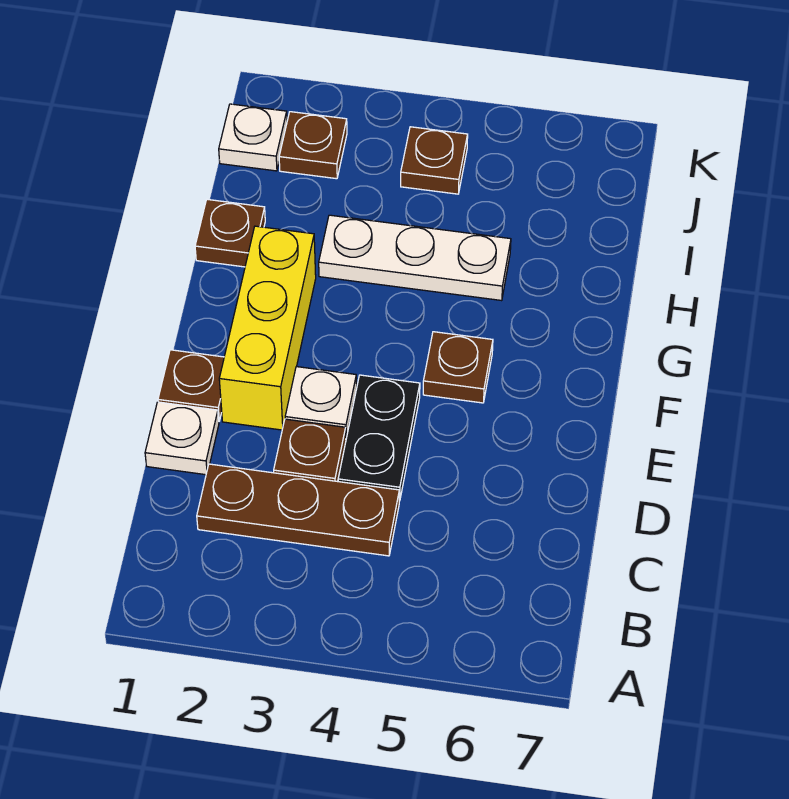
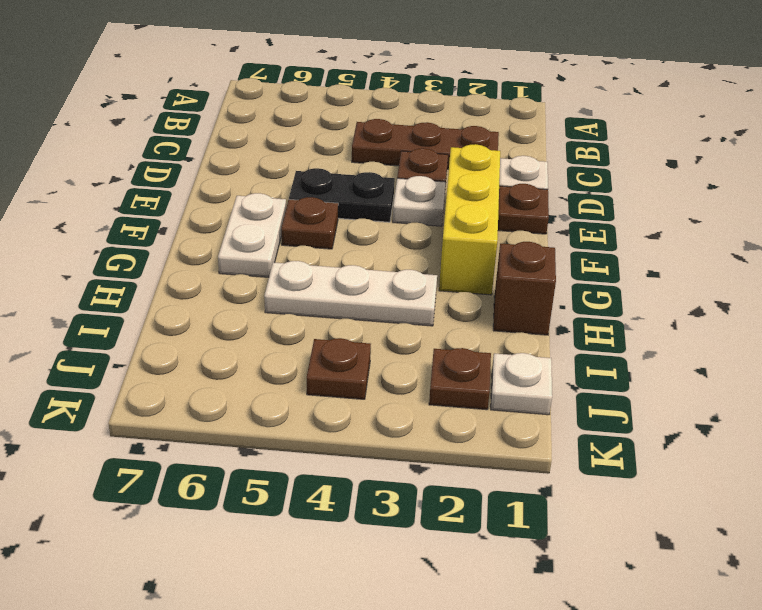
black 1x2 plate [338,375,420,501] -> black 1x2 plate turned to [289,168,395,222]
none -> white 1x2 plate [218,193,286,277]
brown 1x1 plate [195,199,265,267] -> brown 1x1 brick [493,242,556,335]

